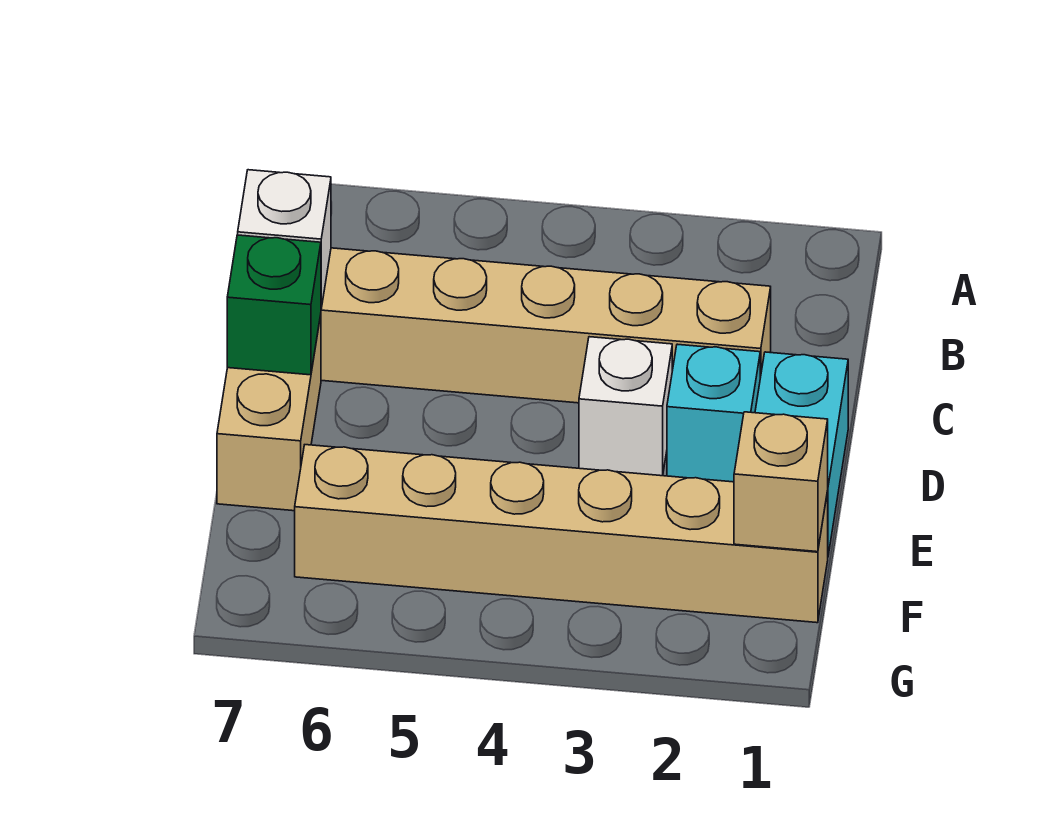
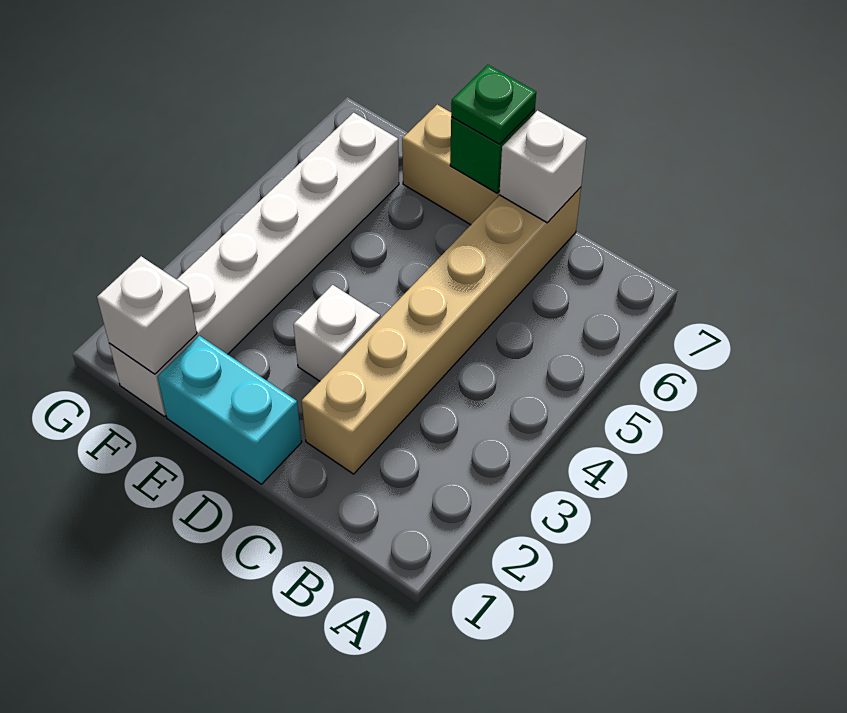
cyan 1x1 brick [667,344,760,482] -> none
none -> green 1x1 plate [451,65,536,144]
tan 1x6 brick [295,445,828,623] -> white 1x6 brick [109,113,399,417]
tan 1x1 brick [734,412,828,552] -> white 1x1 brick [97,256,197,374]

